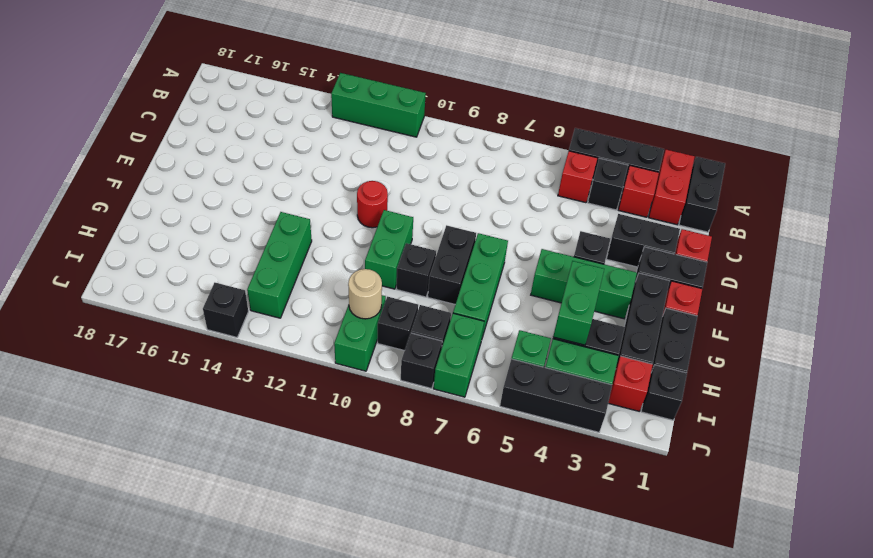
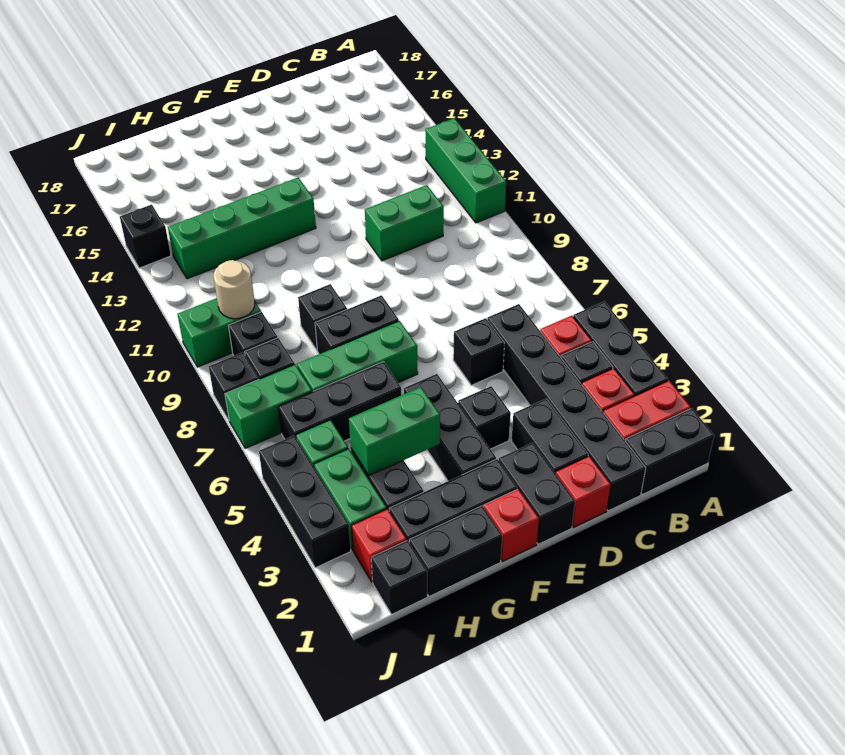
none -> black 1x6 brick [487,304,646,511]
none -> black 1x1 brick [453,318,504,385]
red 1x1 round brick [357,181,388,228] -> none
green 1x3 brick [531,249,637,319] -> black 1x3 brick [404,374,496,481]
green 1x2 brick [365,210,413,289] -> green 1x2 brick moved to [365,185,444,261]
none -> black 1x3 brick [278,362,401,441]
green 1x3 brick [247,212,312,318] -> green 1x4 brick [168,177,316,279]

